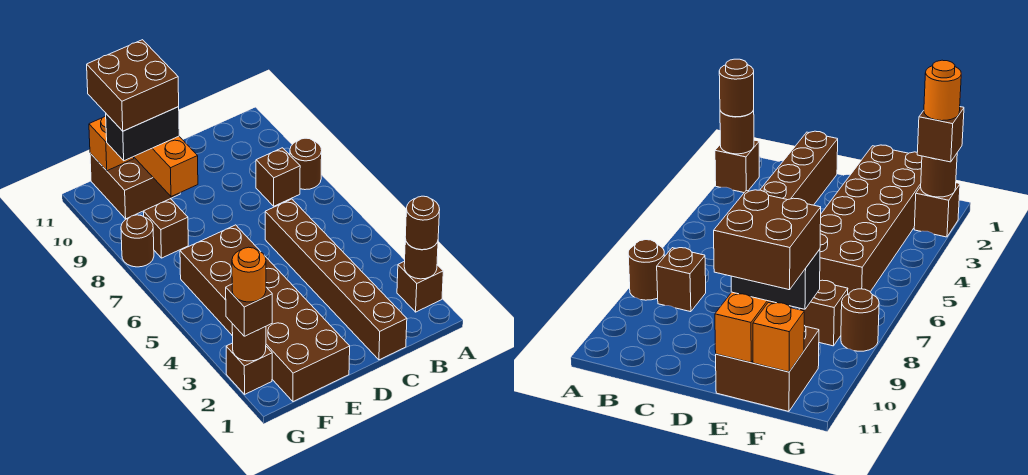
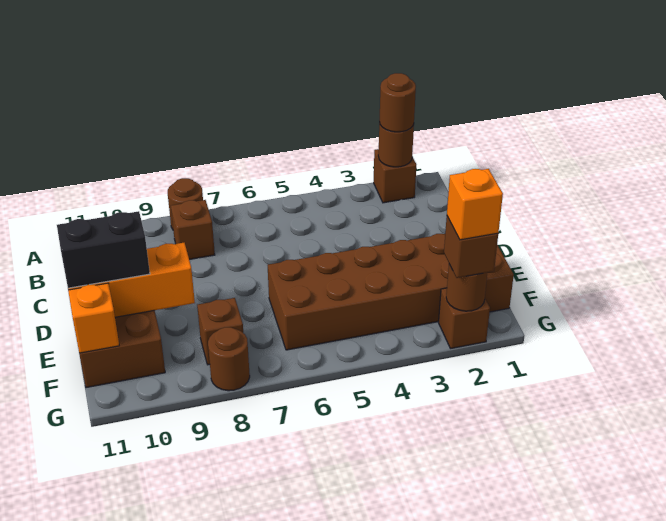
brown 1x6 brick [265,199,407,360] -> none
black 1x2 brick [106,107,179,161] -> black 1x2 brick turned to [57,211,150,288]
brown 2x2 brick [87,40,179,131] -> none
orange 1x1 round brick [232,247,266,302] -> orange 1x1 brick [447,169,503,240]

